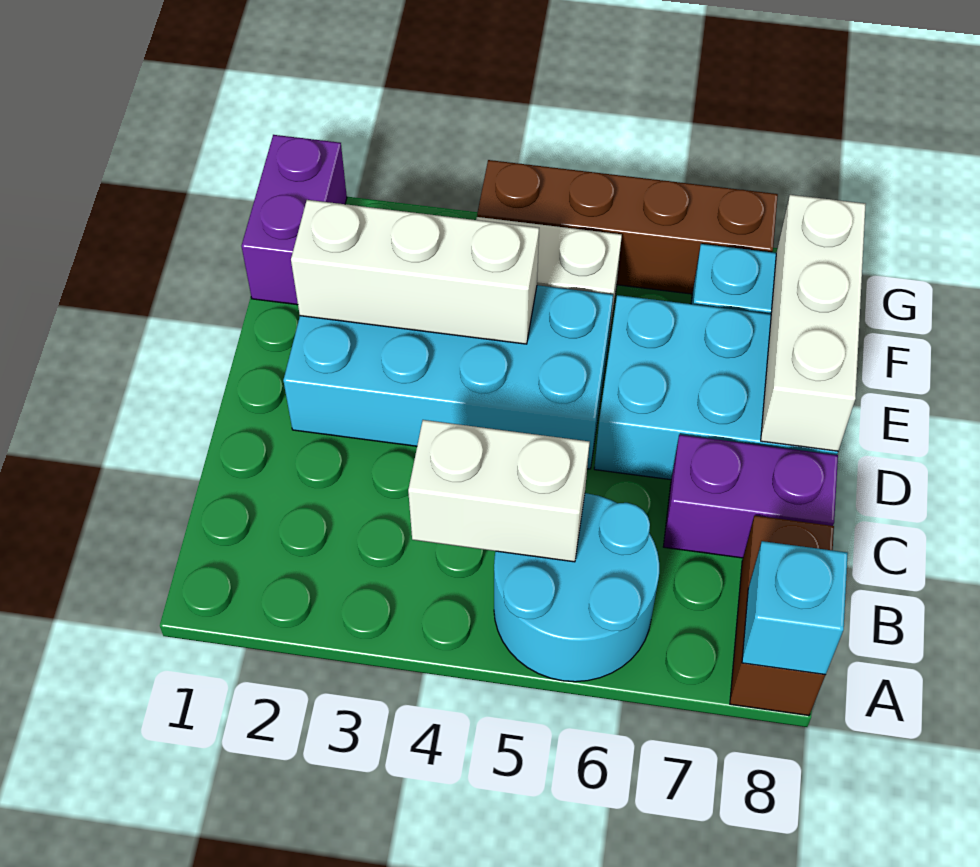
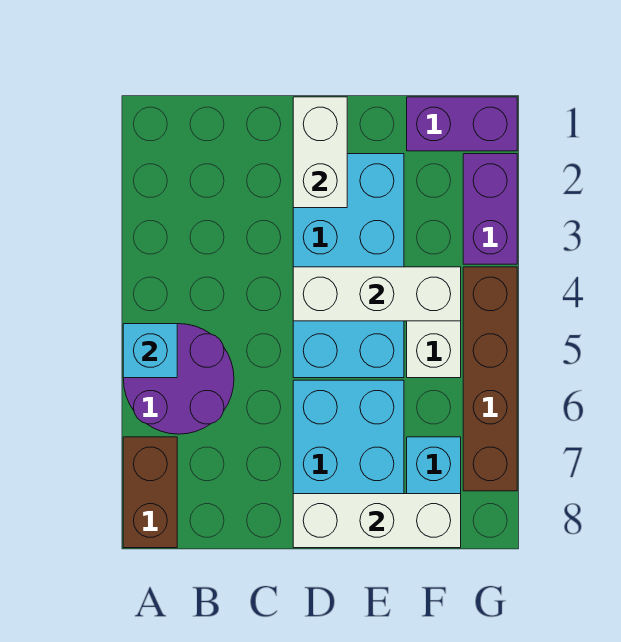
cyan 2x2 round brick [494,493,659,682] -> purple 2x2 round brick [124,324,234,434]
brown 1x2 brick [730,516,834,715] -> brown 1x2 brick turned to [123,437,177,548]
cyan 1x1 brick [742,541,848,675] -> cyan 1x1 brick moved to [123,324,177,378]
white 1x2 brick [408,420,590,562] -> white 1x2 brick moved to [293,97,347,208]
purple 1x2 brick [663,435,838,558] -> purple 1x2 brick moved to [463,154,517,264]
white 1x3 brick [291,200,539,344] -> white 1x3 brick turned to [293,267,461,321]

